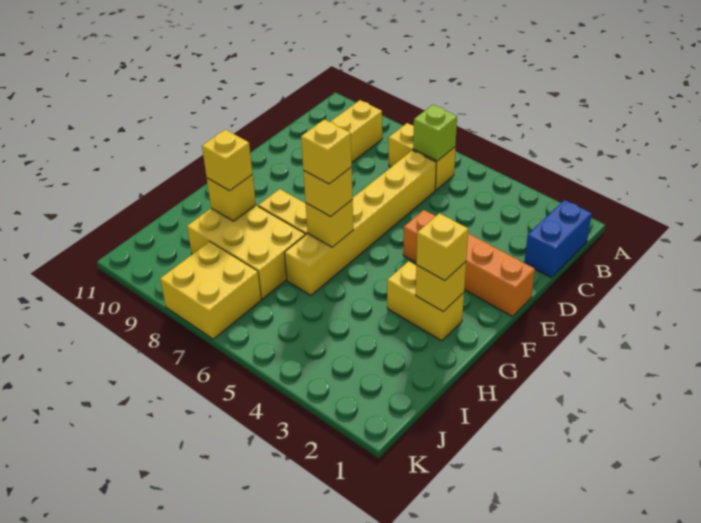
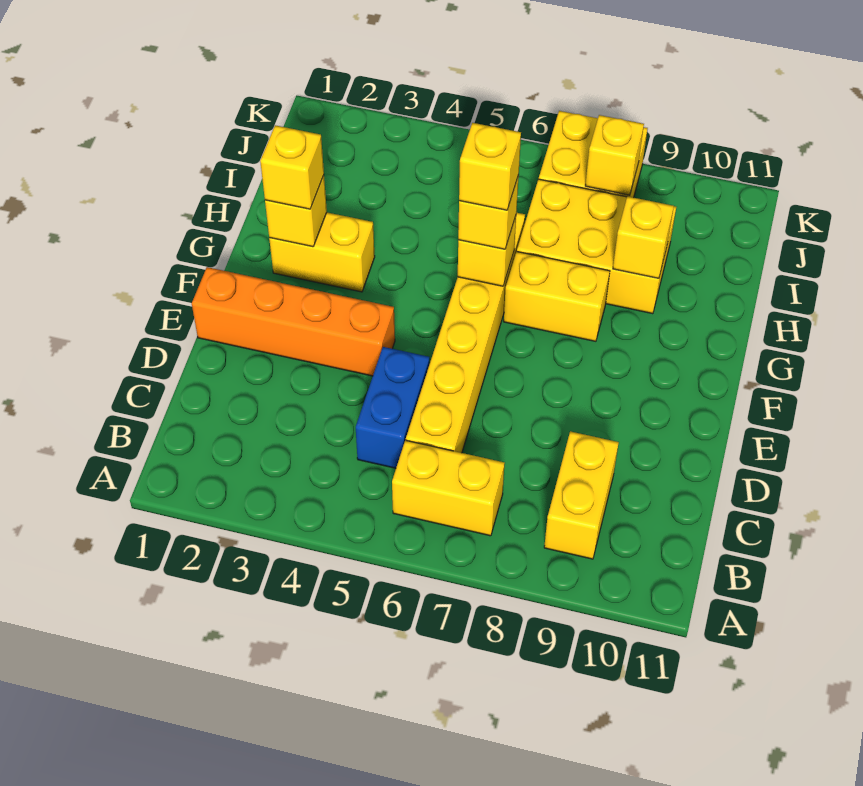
blue 1x2 brick [524,200,592,277] -> blue 1x2 brick moved to [356,347,429,468]
lime 1x1 brick [413,105,457,161] -> none
yellow 1x1 brick [202,130,252,191] -> yellow 1x1 brick moved to [585,115,644,195]

